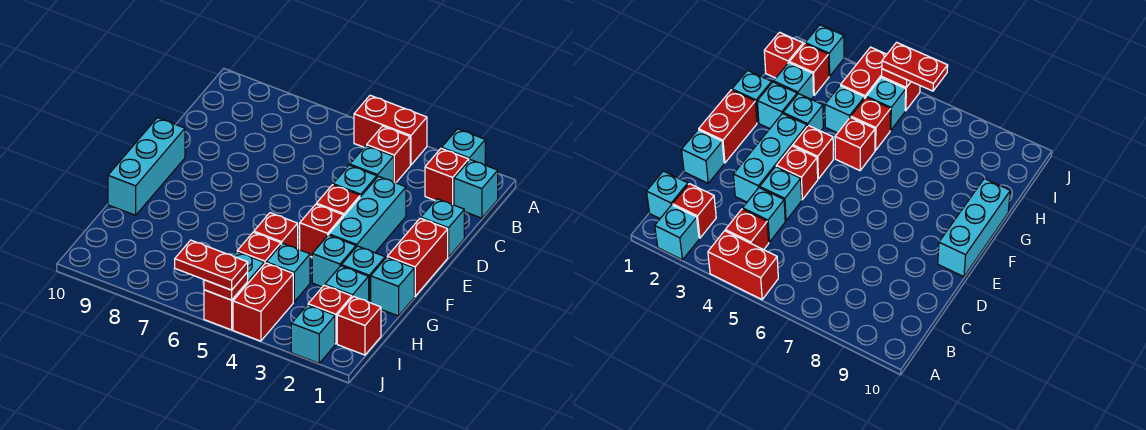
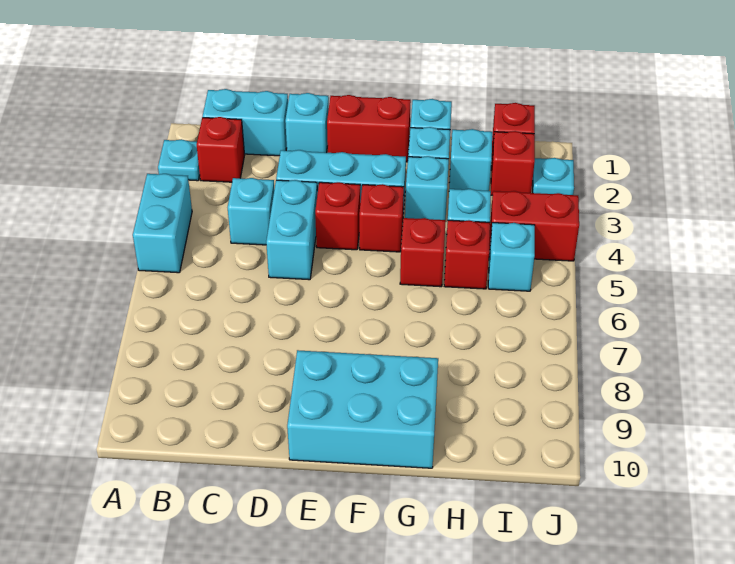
cyan 1x1 brick [442,129,485,165] -> cyan 1x1 plate [158,139,200,181]
red 1x2 brick [354,95,427,165] -> cyan 1x2 brick [133,174,192,273]
cyan 1x1 brick [454,160,498,218] -> cyan 1x2 brick [203,89,288,156]
red 1x1 brick [367,126,410,183] -> none
cyan 1x1 brick [333,165,377,197] -> cyan 1x2 brick [266,180,317,280]
cyan 1x3 brick [108,118,185,215] -> cyan 2x3 brick [287,350,438,468]
cyan 1x1 brick [291,305,335,363] -> cyan 1x1 plate [533,158,574,195]
red 1x1 brick [204,282,248,330] -> none
red 1x1 plate [204,272,248,300] -> none
red 1x2 plate [175,240,248,290] -> none

